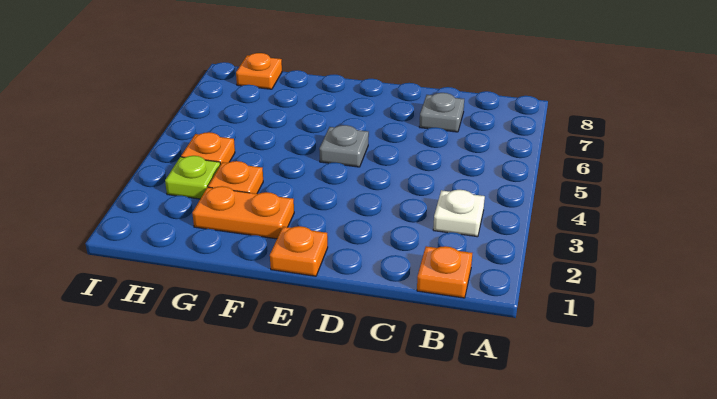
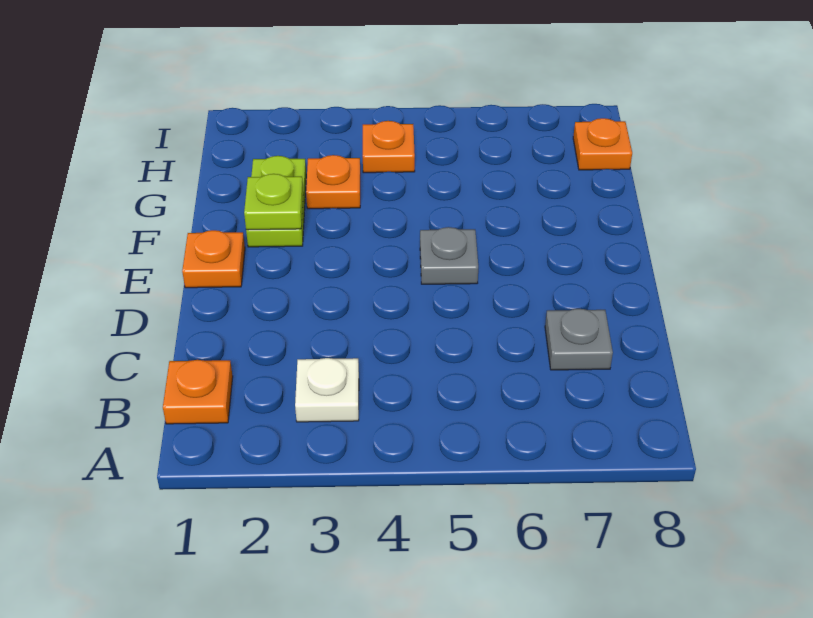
orange 1x2 plate [192,186,294,239] -> lime 1x2 plate [246,156,306,247]
lime 1x1 plate [165,156,220,199] -> lime 1x1 plate moved to [244,174,303,230]

